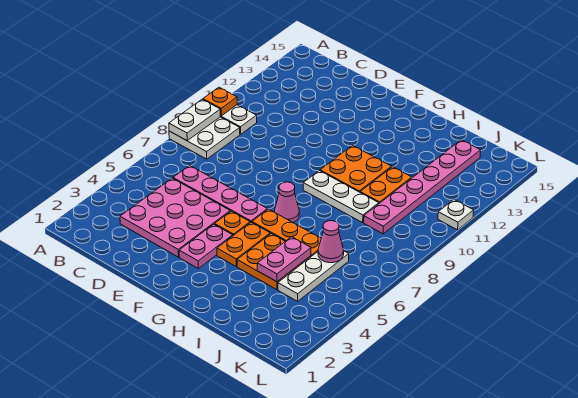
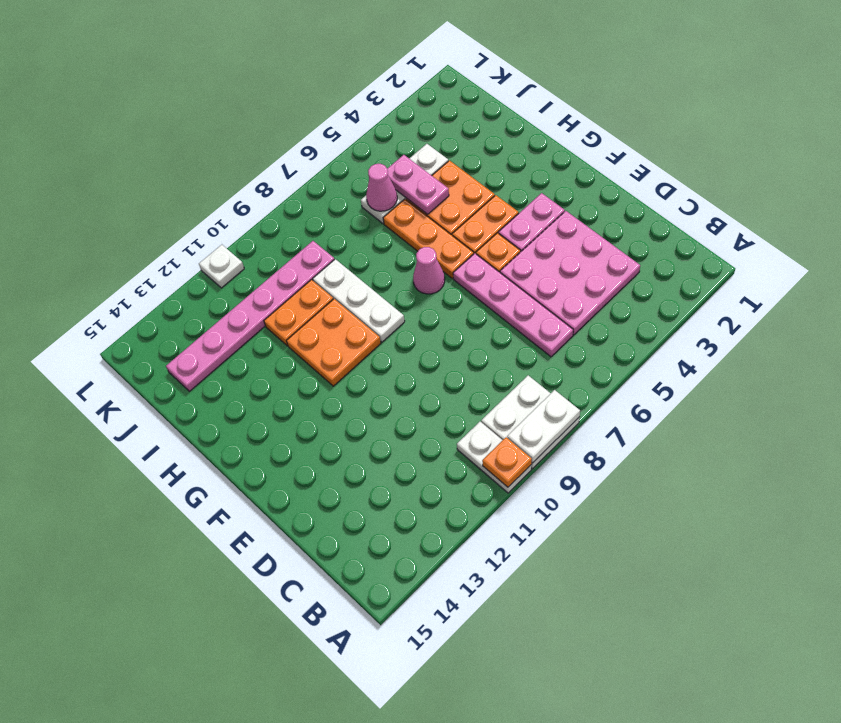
pink 1x2 plate [257,237,311,282] -> pink 1x2 plate turned to [387,155,449,214]

